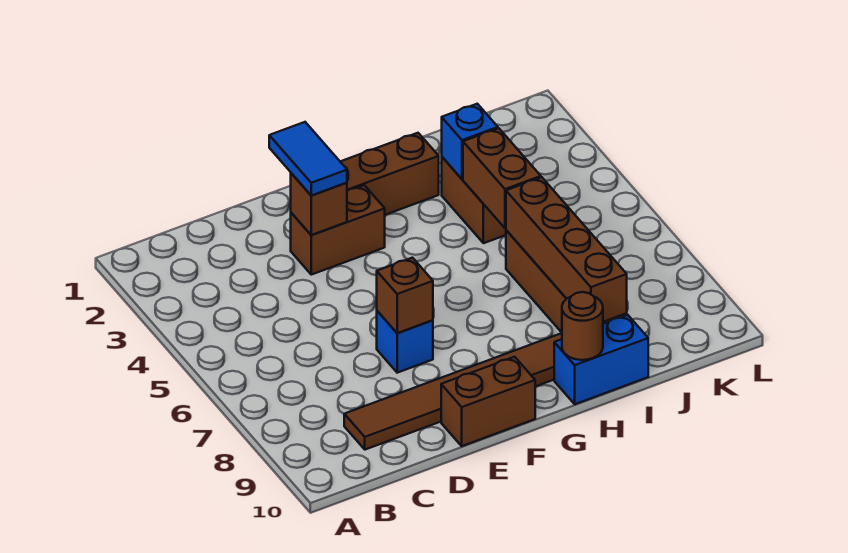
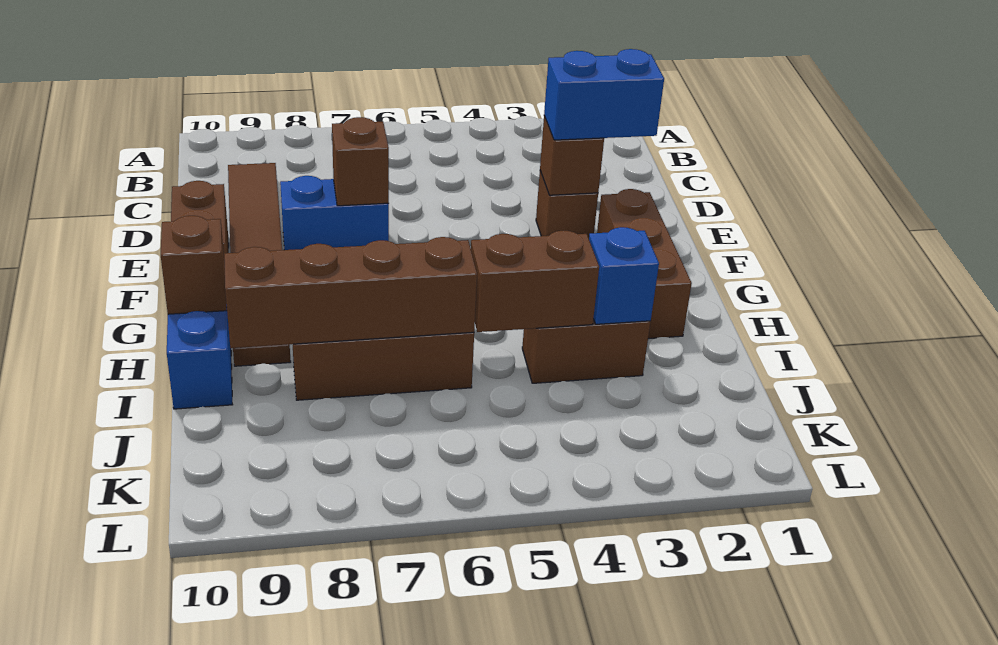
blue 1x2 tile [269,122,347,195] -> blue 1x2 brick [544,49,664,140]
brown 1x2 brick [291,185,385,275] -> brown 1x1 brick [536,171,598,238]
blue 1x1 brick [377,311,433,373] -> blue 1x2 brick [280,176,389,250]
brown 1x1 round brick [562,292,603,360] -> brown 1x1 brick [161,216,227,314]

